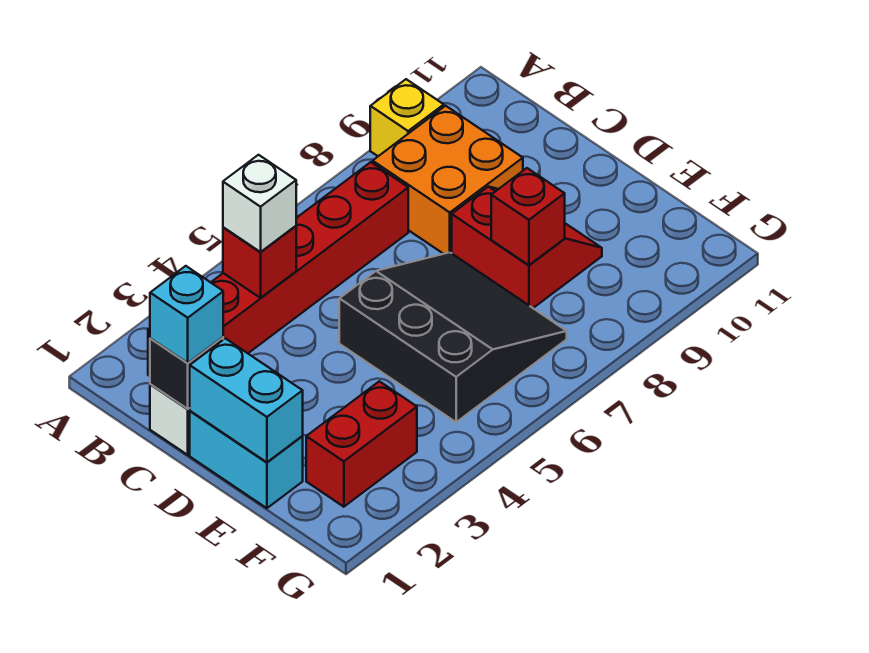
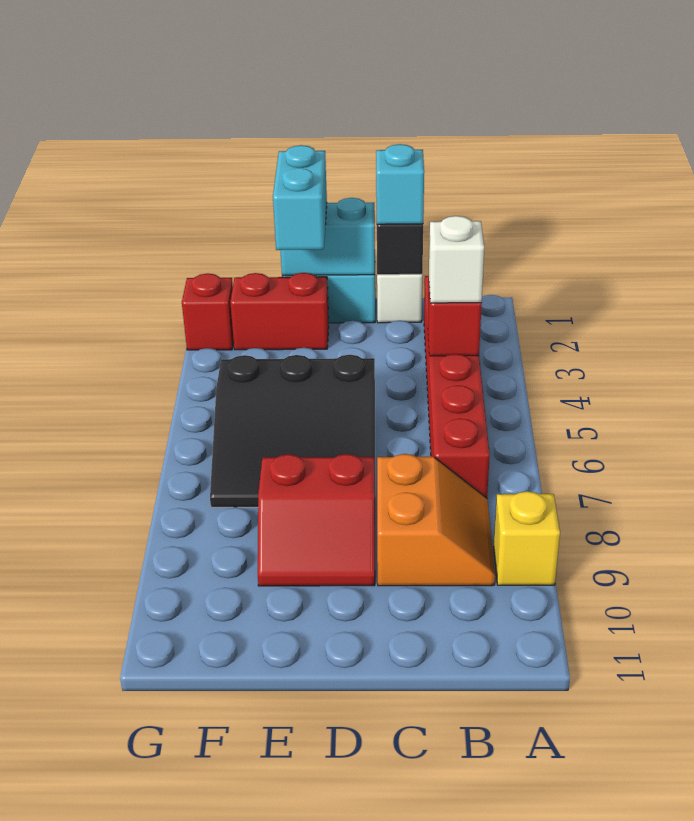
orange 2x2 brick [373,106,523,254] -> orange 2x2 slope [377,454,495,586]
none -> cyan 1x2 brick [273,145,327,250]
red 1x1 brick [491,168,565,265] -> red 1x1 brick moved to [182,273,234,350]
red 1x2 brick [306,381,417,507] -> red 1x2 brick turned to [230,273,329,350]

